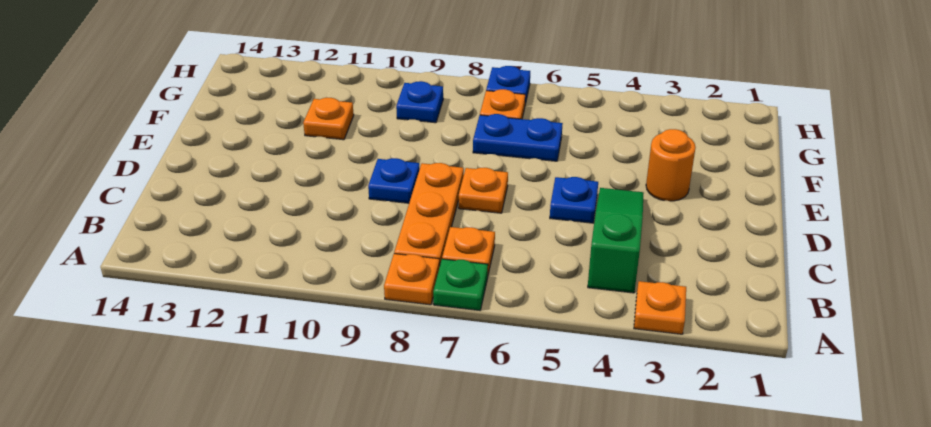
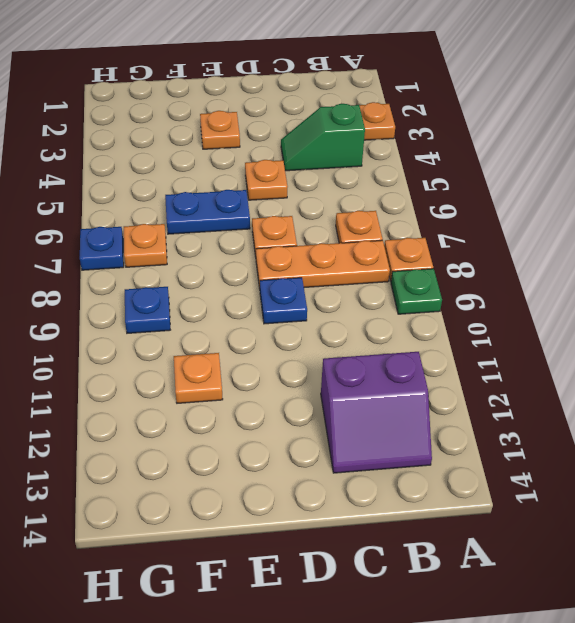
green 1x1 plate [433,259,488,310] -> green 1x1 plate moved to [391,269,442,314]
green 1x3 slope [588,188,644,293] -> green 1x2 slope [281,104,365,171]
none -> purple 2x2 slope [321,352,432,473]
blue 1x1 plate [550,177,598,223] -> orange 1x1 plate [245,160,288,200]
orange 1x1 round brick [646,129,696,201] -> orange 1x1 plate [200,111,240,149]
blue 1x2 plate [473,114,563,161] -> blue 1x2 plate turned to [165,190,250,234]

